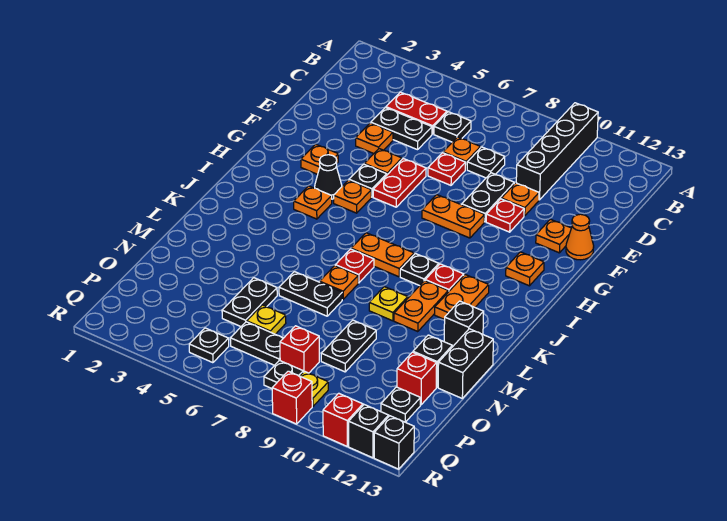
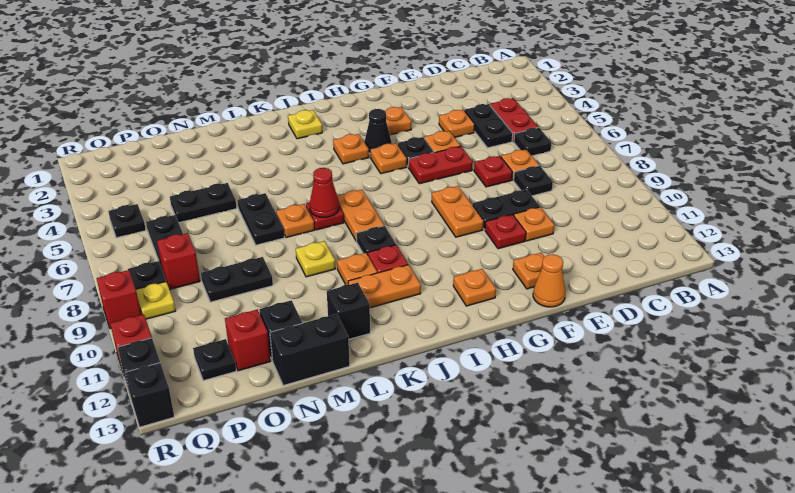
black 1x4 brick [516,103,598,200] -> none
none -> red 1x1 cone [309,168,339,218]
orange 1x2 plate [394,281,448,332] -> orange 1x1 plate [337,253,377,285]
yellow 1x1 plate [247,305,286,334] -> yellow 1x1 plate moved to [288,110,322,139]

